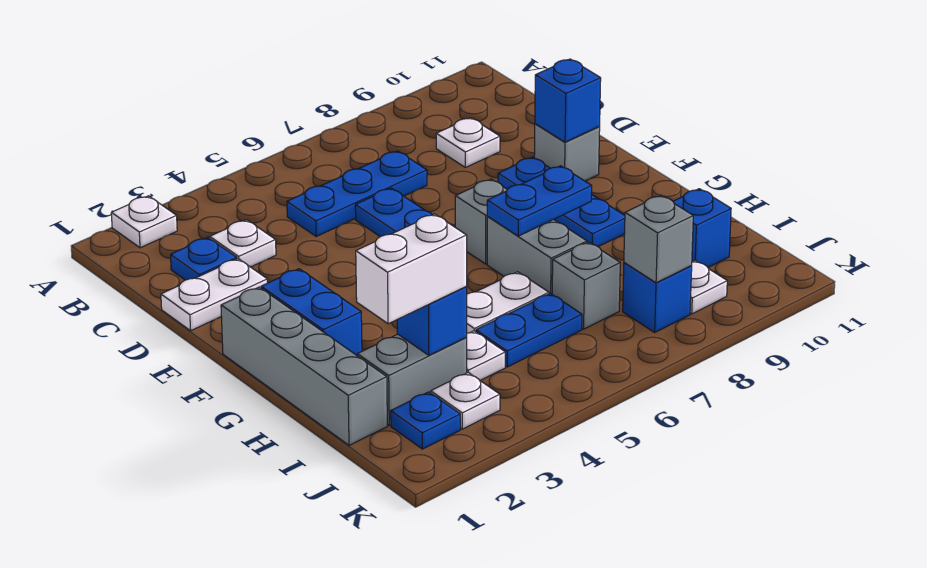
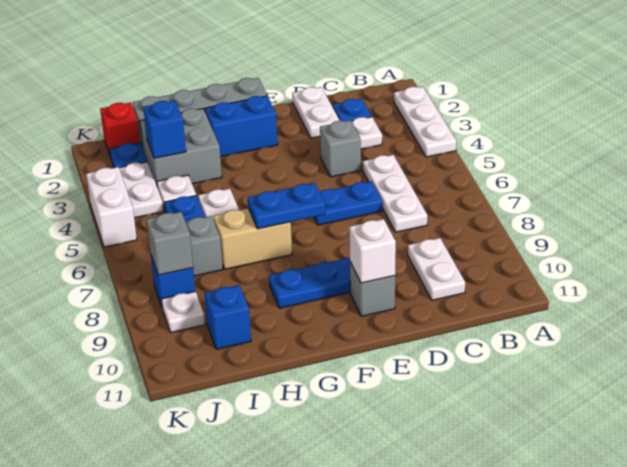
white 1x1 plate [111,196,177,248] -> white 1x3 plate [394,87,456,157]
blue 1x3 plate [287,151,427,236] -> white 1x3 plate [363,155,427,232]
white 1x1 plate [436,118,500,167] -> white 1x2 plate [408,238,465,300]
blue 1x1 brick [535,59,601,142] -> white 1x1 brick [349,219,396,283]
grey 1x1 brick [455,179,507,264] -> grey 1x1 brick moved to [320,120,361,177]
grey 1x2 brick [487,217,587,294] -> tan 1x2 brick [213,208,292,269]
blue 1x2 plate [487,166,592,236] -> blue 1x2 plate turned to [248,183,325,229]
grey 1x2 brick [357,334,467,425] -> grey 2x2 brick [140,108,222,185]
white 1x2 brick [356,214,467,324] -> white 1x2 brick moved to [86,167,137,247]
none -> red 1x1 brick [100,103,140,157]
white 1x1 plate [431,373,500,429] -> white 1x2 plate [119,162,163,218]

